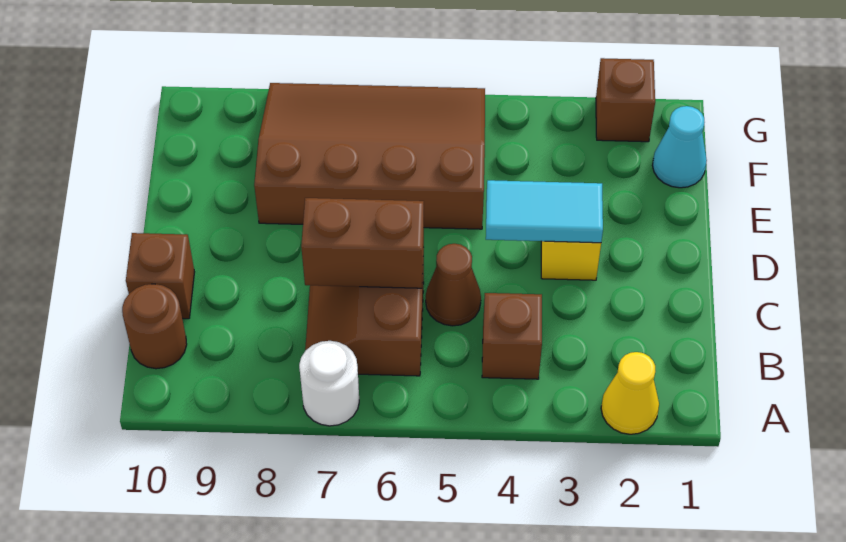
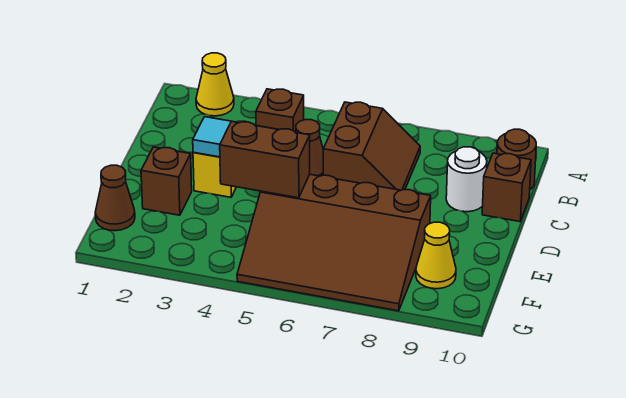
white 1x1 round brick [299,341,359,426] -> white 1x1 round brick moved to [446,147,487,212]
brown 1x2 brick [301,198,424,288] -> brown 1x2 brick moved to [220,121,310,198]
cyan 1x1 cone [652,106,707,188] -> brown 1x1 cone [95,165,135,231]
none -> yellow 1x1 cone [416,222,456,289]
brown 1x1 brick [596,58,655,142] -> brown 1x1 brick moved to [141,147,192,215]

